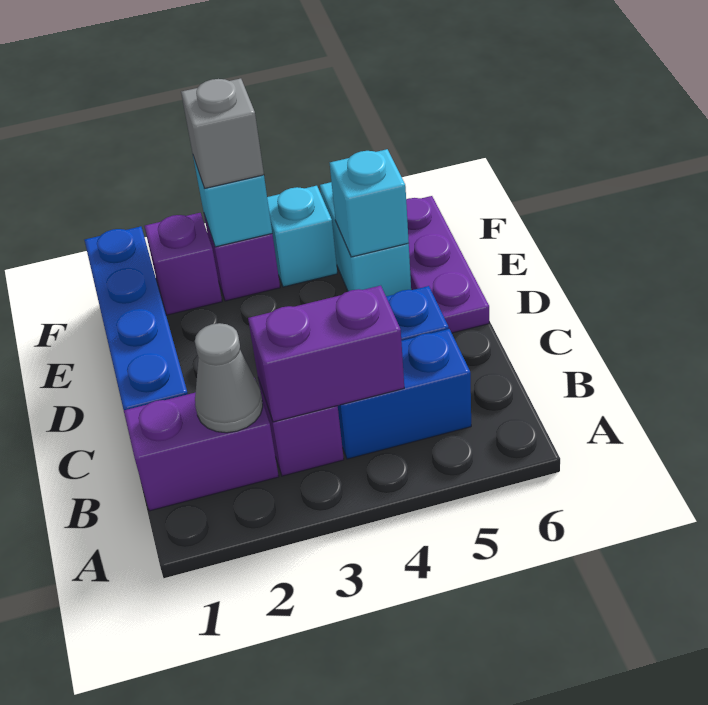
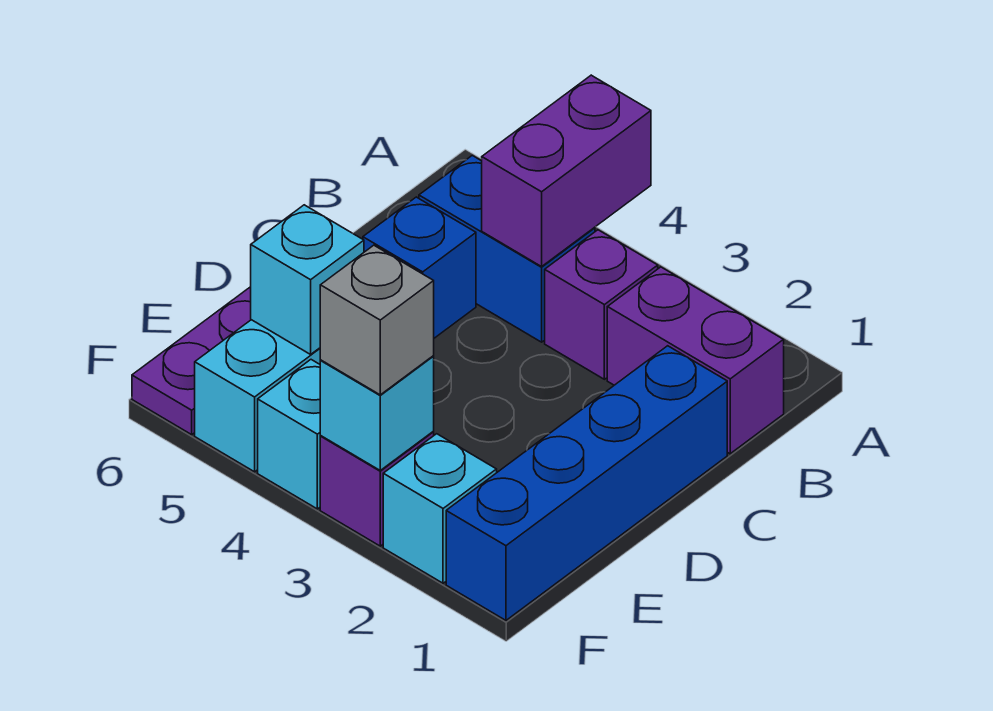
grey 1x1 cone [195,323,263,433] -> none
purple 1x2 brick [248,286,404,422] -> purple 1x2 brick turned to [482,75,651,267]
purple 1x1 brick [144,213,222,315] -> cyan 1x1 brick [383,434,497,583]

